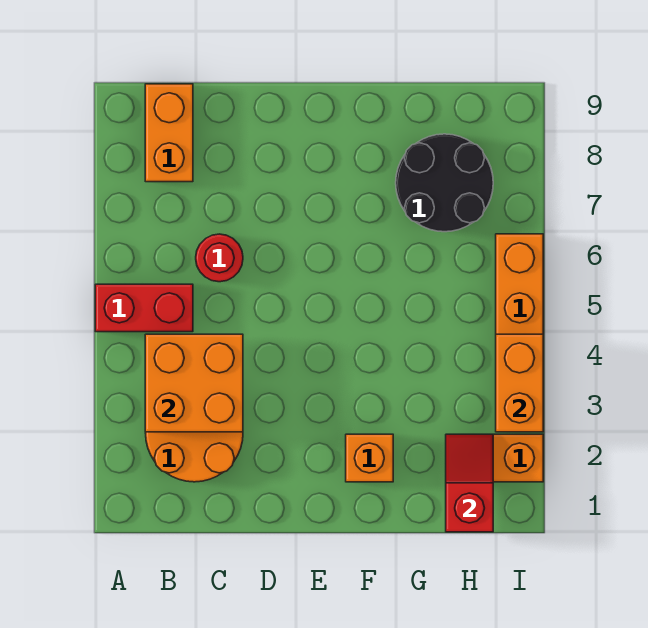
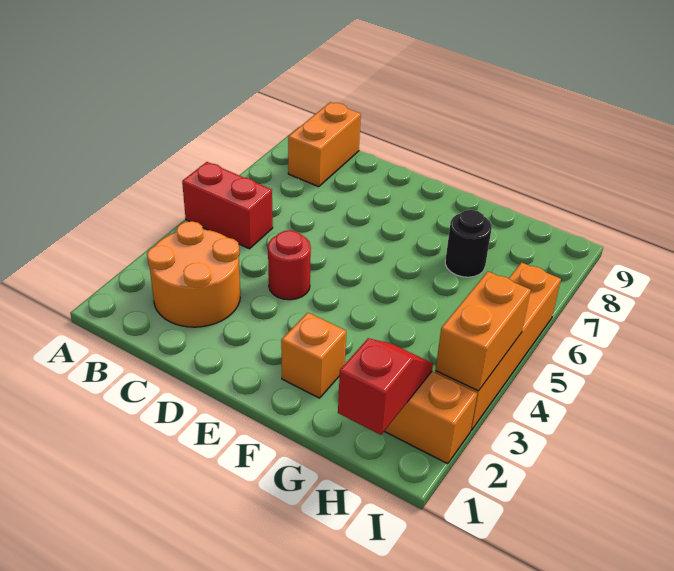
orange 2x2 brick [145,334,243,432] -> none
red 1x1 round brick [196,234,243,282] -> red 1x1 round brick moved to [268,230,311,300]
black 2x2 round brick [396,134,493,232] -> black 1x1 round brick [445,210,492,277]

